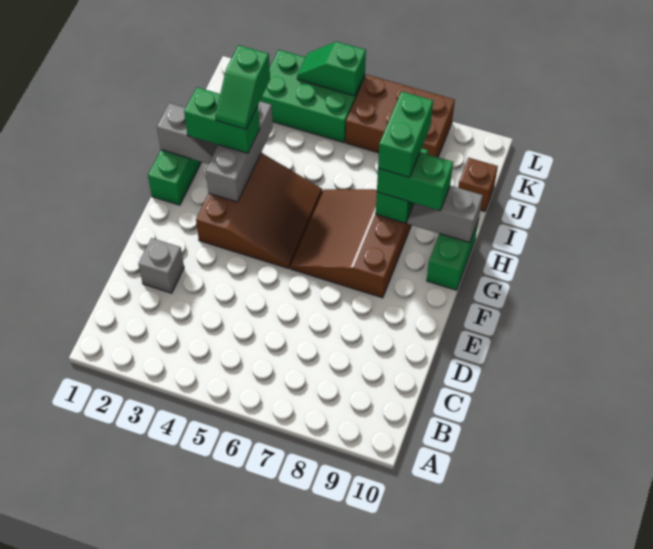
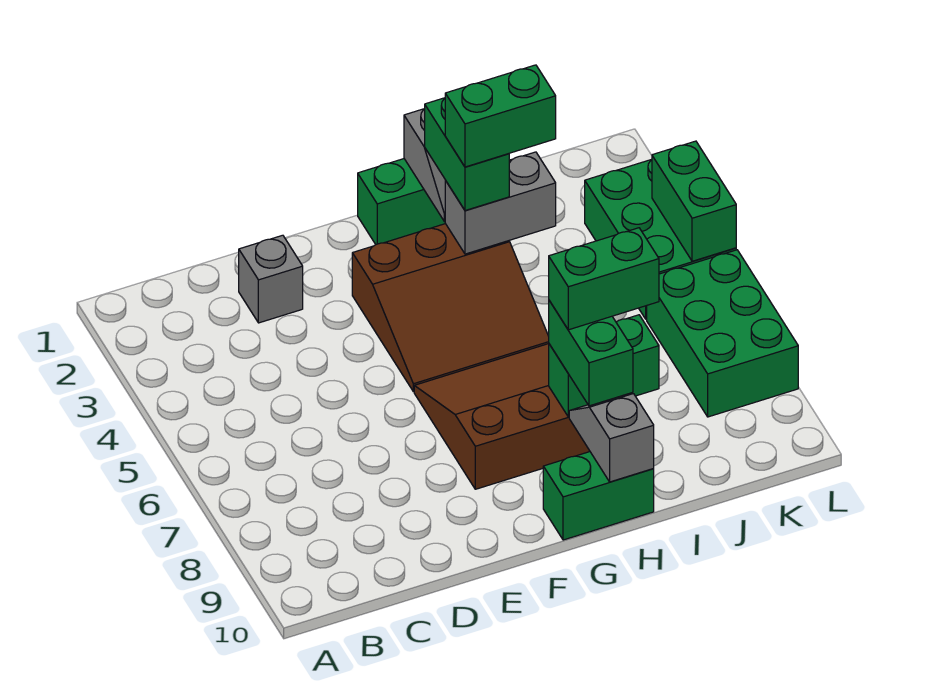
grey 1x3 brick [206,101,273,202] -> grey 1x2 brick [445,152,556,254]
green 1x2 slope [215,45,270,129] -> green 1x2 brick [445,65,556,167]
brown 1x1 brick [458,158,498,212] -> none
brown 2x3 brick [346,75,455,157] -> green 2x3 brick [647,250,798,417]
green 1x2 slope [297,42,366,96] -> green 1x2 brick [652,141,736,261]

